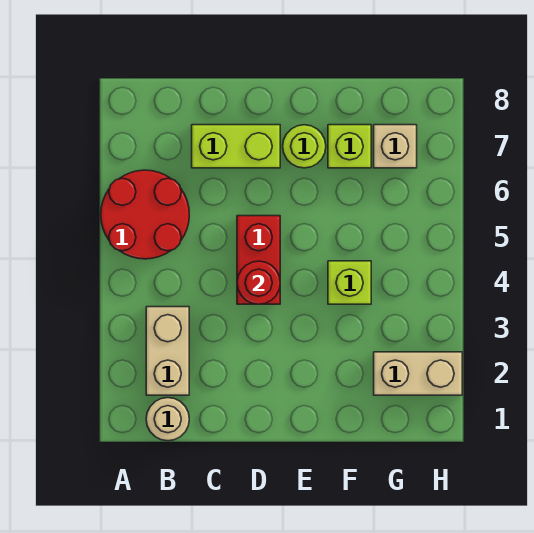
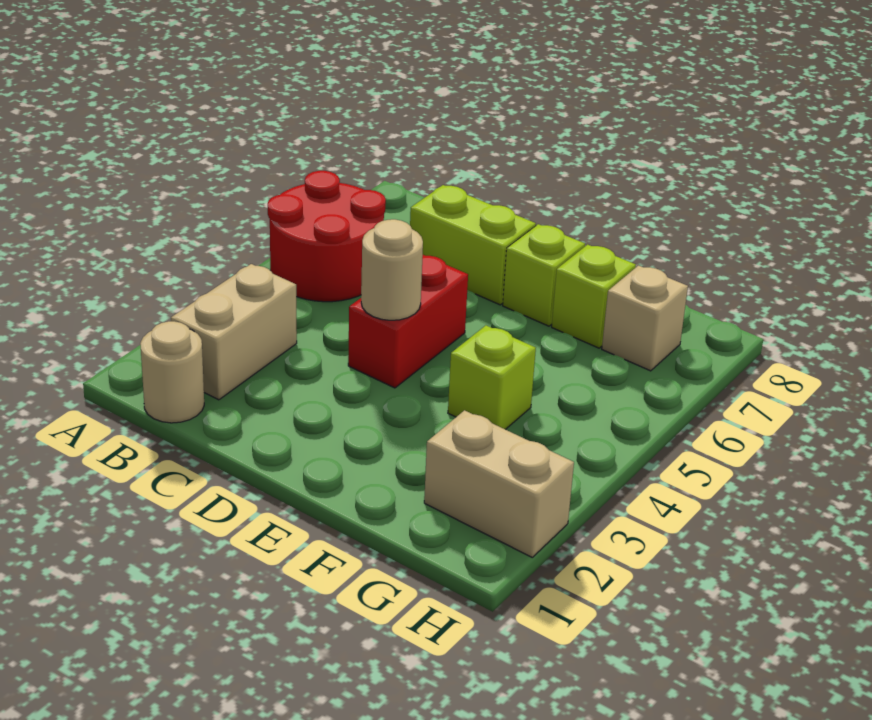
red 1x1 round brick [237,261,280,304] -> tan 1x1 round brick [361,219,423,320]
lime 1x1 round brick [283,125,326,168] -> lime 1x1 brick [503,224,585,326]

